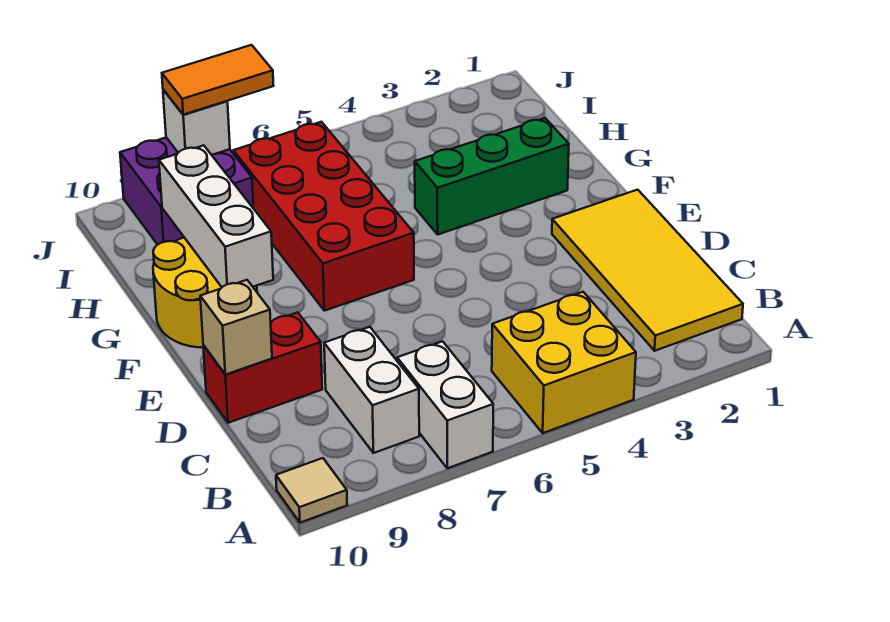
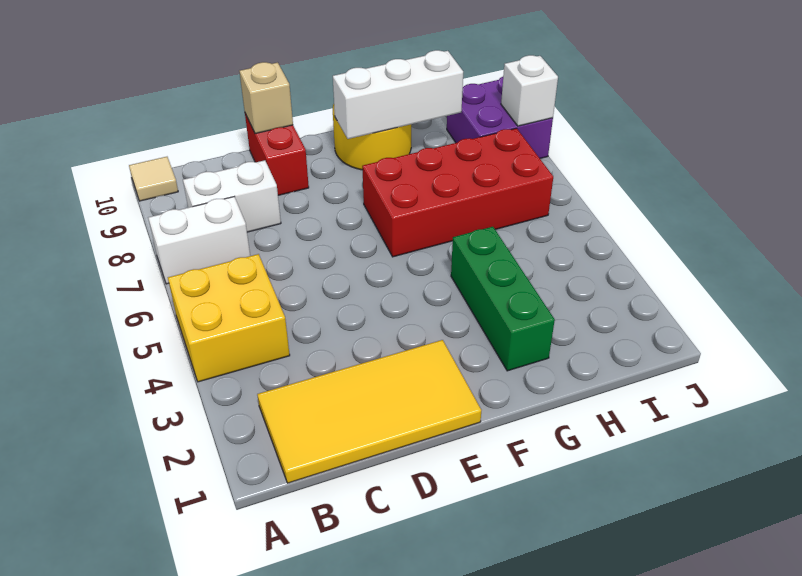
orange 1x2 tile [162,45,274,115] -> none

